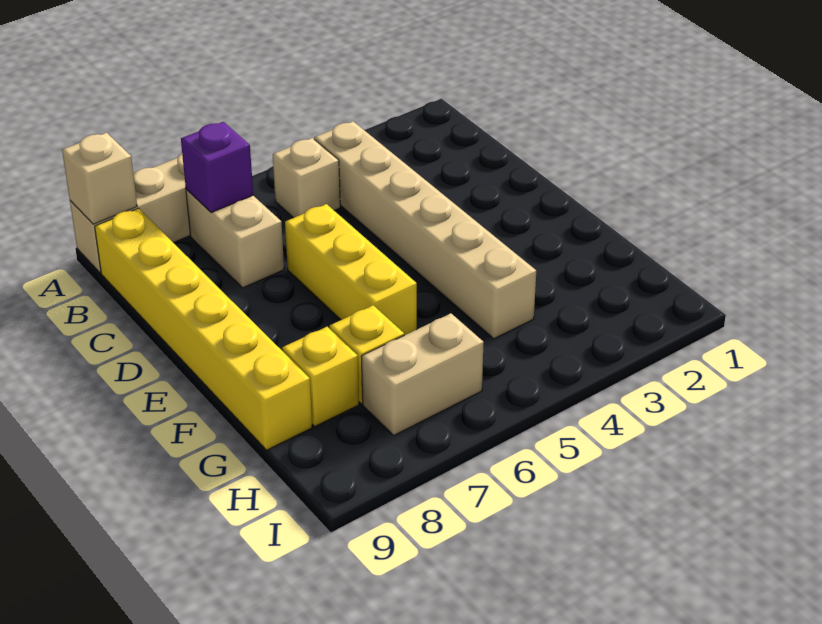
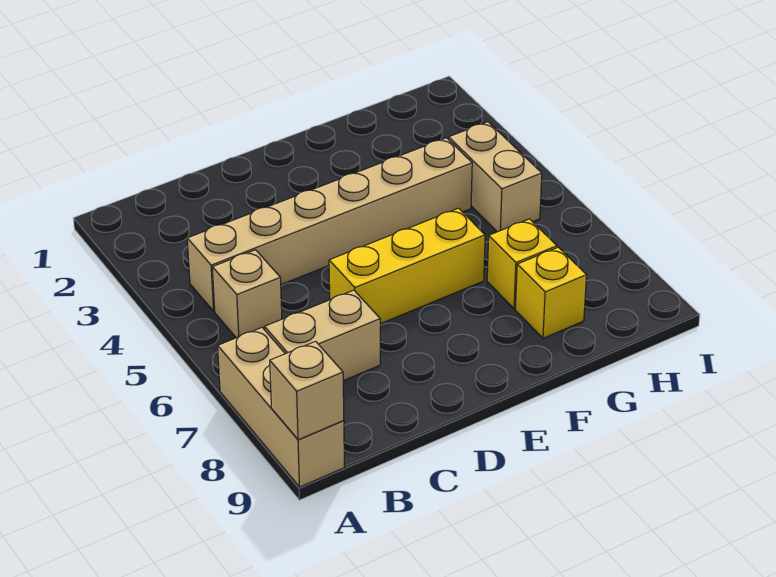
purple 1x1 brick [181,122,253,213] -> none
yellow 1x6 brick [95,208,312,450] -> none
tan 1x2 brick [361,313,484,435] -> tan 1x2 brick moved to [449,122,542,232]

